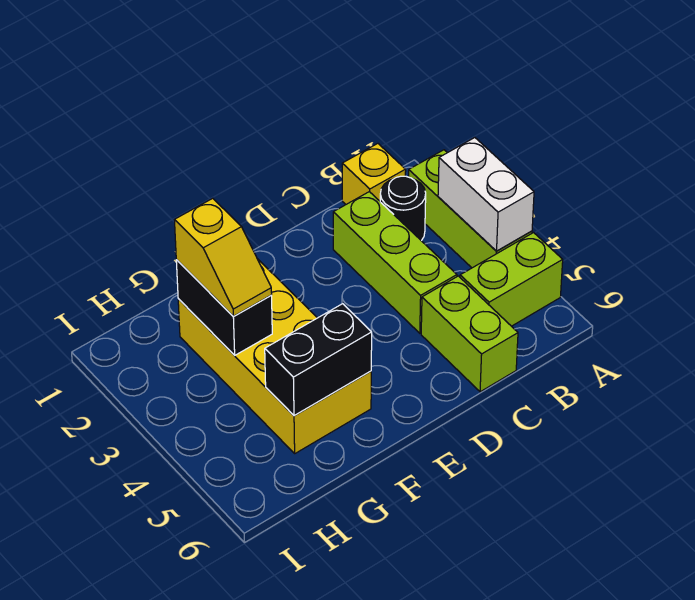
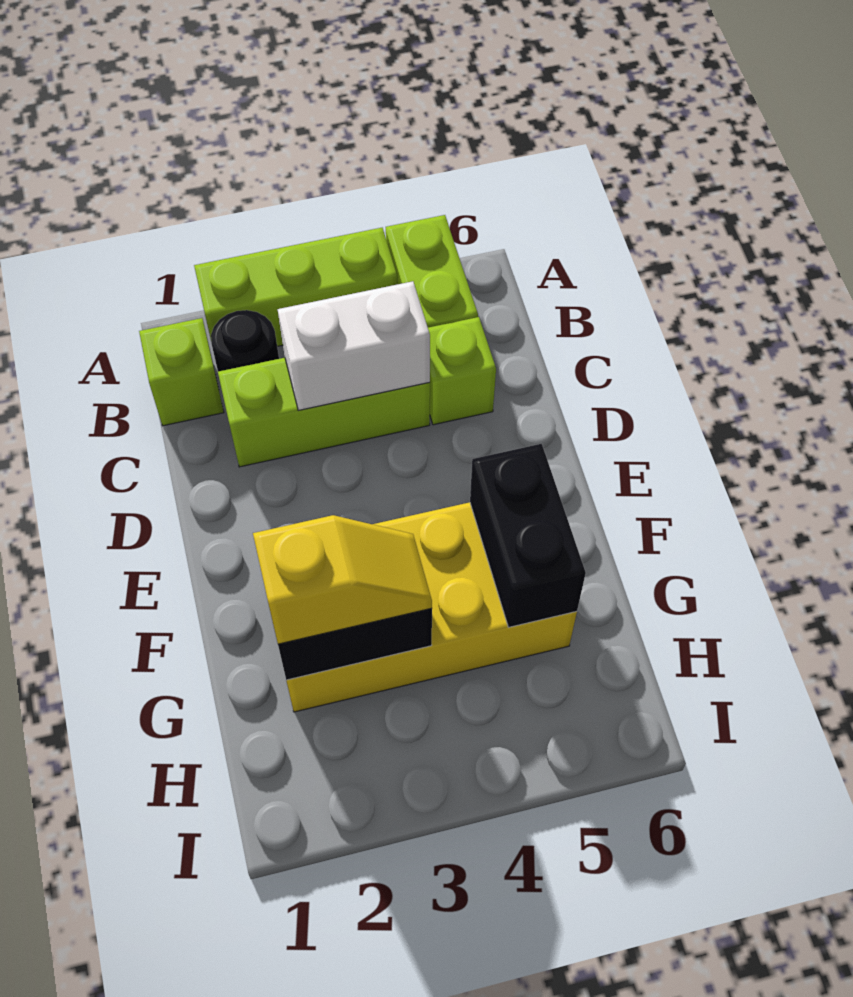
white 1x2 brick [438,138,534,251] -> white 1x2 brick moved to [278,281,430,410]
yellow 1x1 brick [342,144,406,204] -> lime 1x1 brick [139,318,224,426]
lime 1x2 brick [421,276,518,392] -> lime 1x1 brick [428,317,496,425]

